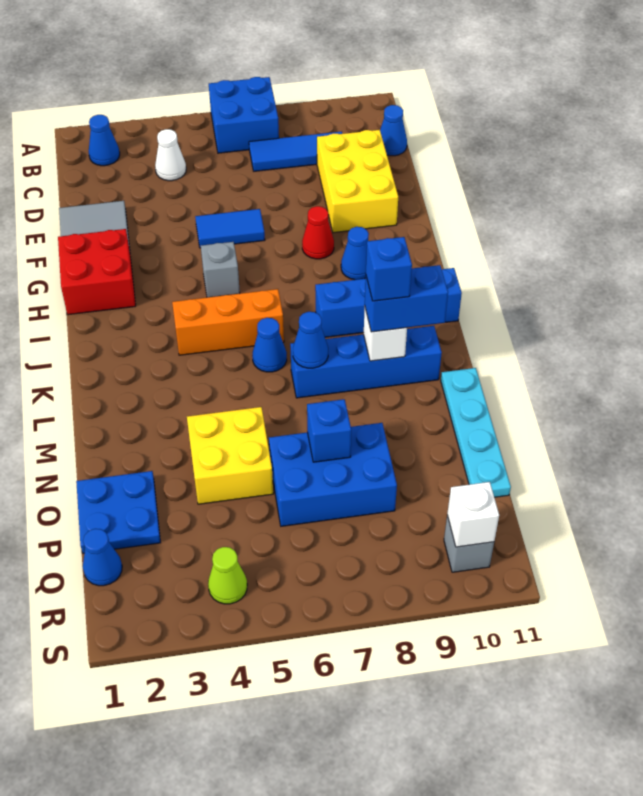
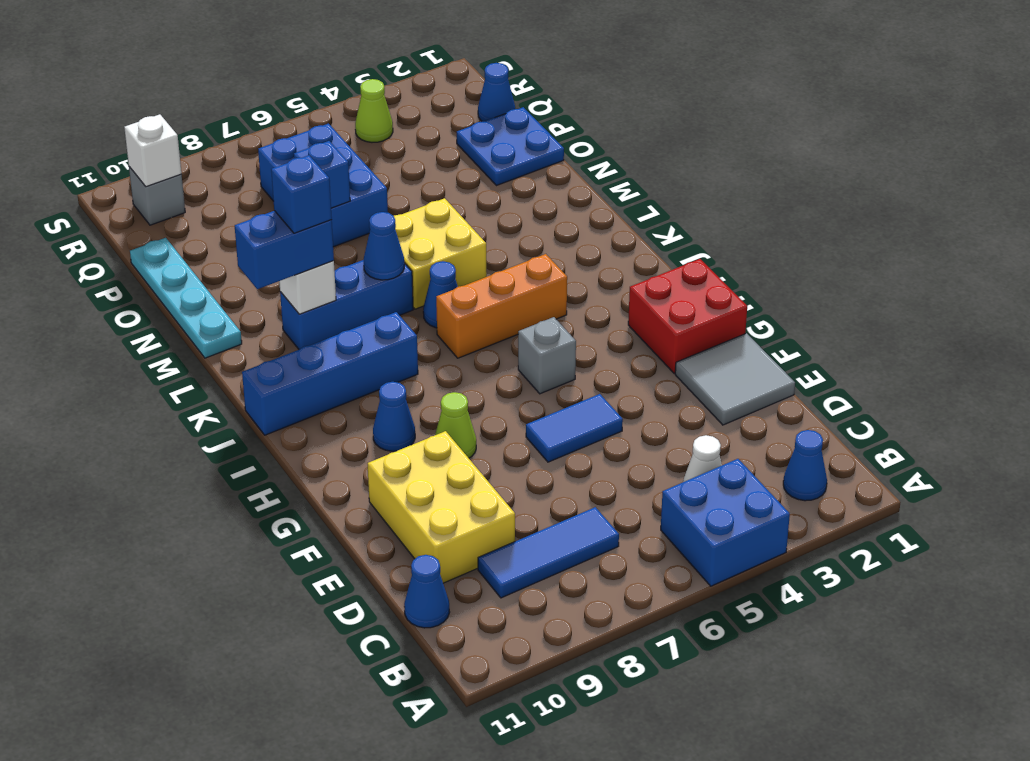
blue 2x2 brick [209,77,279,153] -> blue 2x2 brick moved to [661,459,790,586]
red 1x1 cone [302,206,334,259] -> lime 1x1 cone [435,392,476,458]
blue 1x4 brick [290,326,442,398] -> blue 1x3 brick [280,260,413,349]
yellow 2x2 brick [187,407,273,504] -> yellow 2x2 brick moved to [394,198,487,309]
blue 2x3 brick [269,423,397,526] -> blue 2x3 brick turned to [258,124,388,247]

